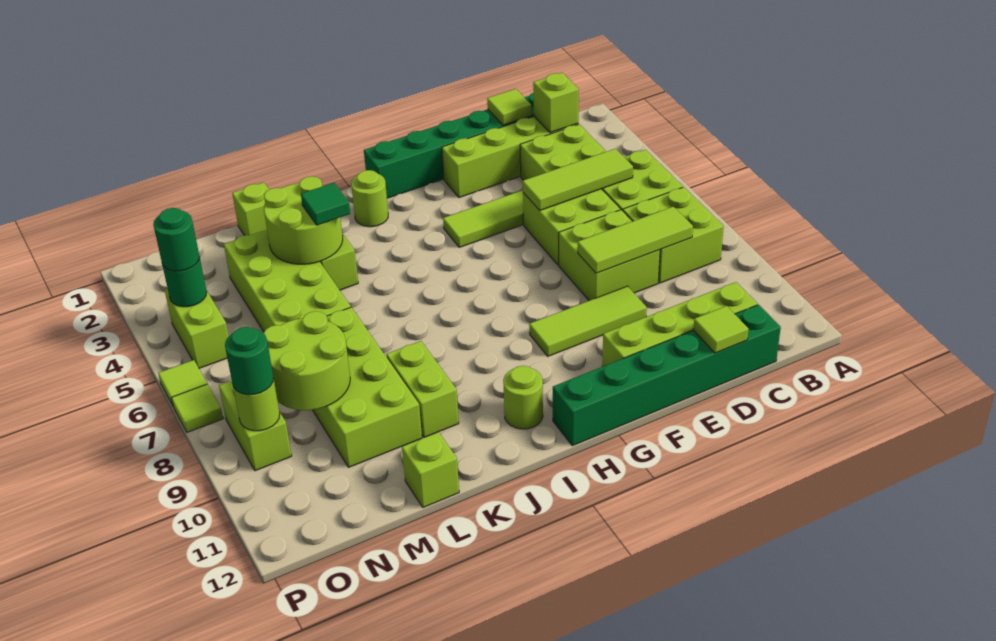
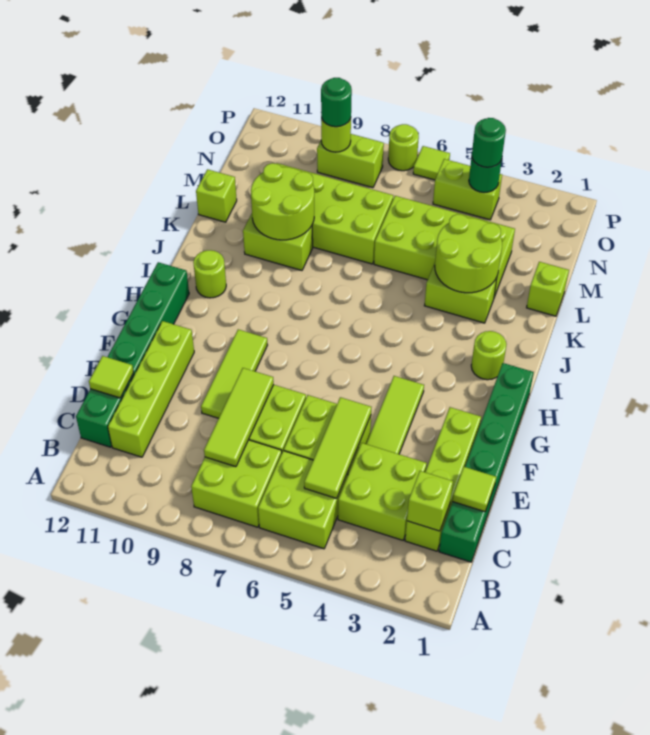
green 1x1 tile [301,183,350,225] -> none
lime 2x2 round brick [264,311,350,410] -> lime 2x2 round brick moved to [251,163,314,240]
lime 1x1 tile [171,384,223,432] -> lime 1x1 round brick [388,124,419,171]

